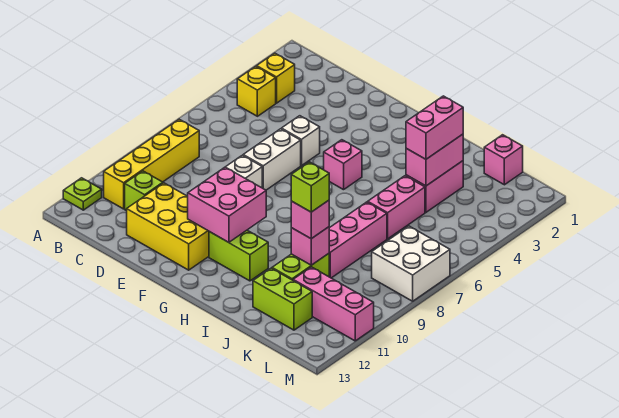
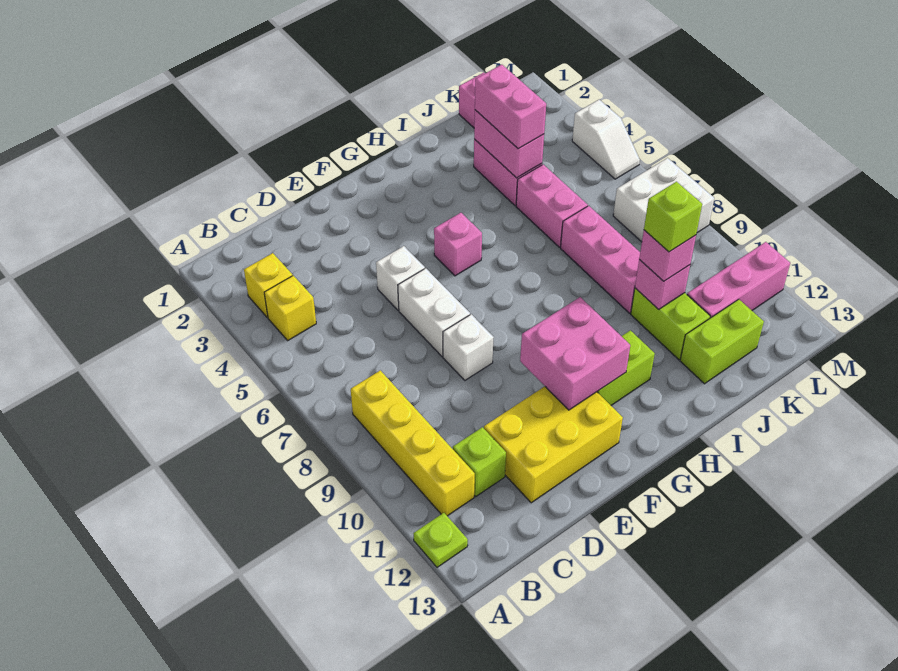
none -> white 1x2 slope [572,100,640,179]

